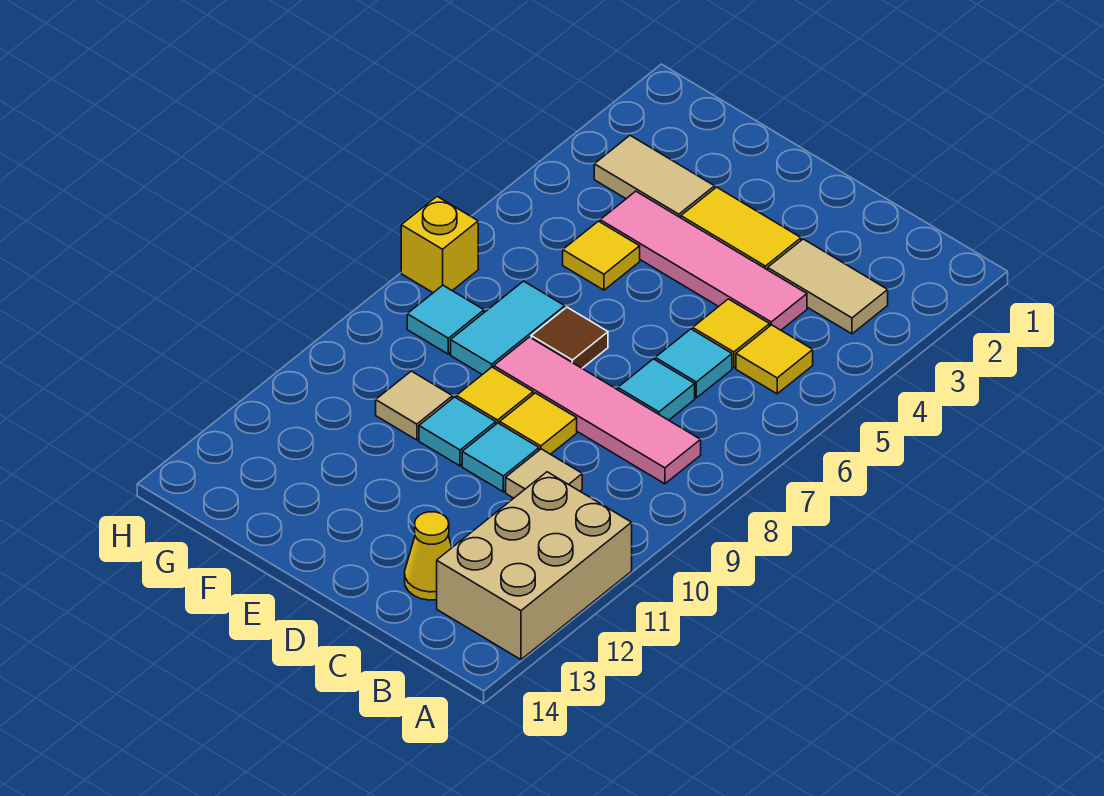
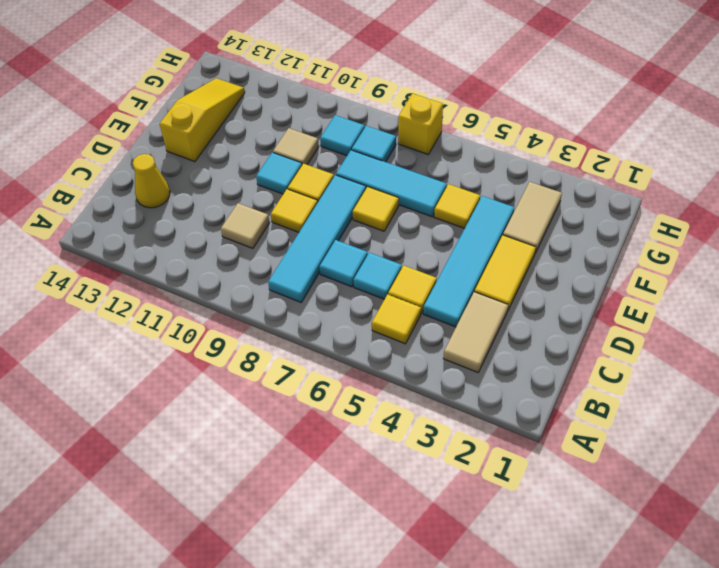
tan 2x3 brick [437,472,632,659] -> none
pink 1x4 tile [494,337,701,484] -> cyan 1x4 tile [268,175,366,302]
pink 1x4 tile [600,191,807,330] -> cyan 1x4 tile [423,196,514,327]
cyan 1x1 tile [462,423,539,492] -> cyan 1x1 tile moved to [320,115,365,156]
brown 1x1 tile [531,307,608,368] -> yellow 1x1 tile [353,187,399,231]
none -> yellow 1x3 slope [160,78,245,162]
cyan 1x2 tile [451,281,565,375] -> cyan 1x3 tile [336,150,447,217]

